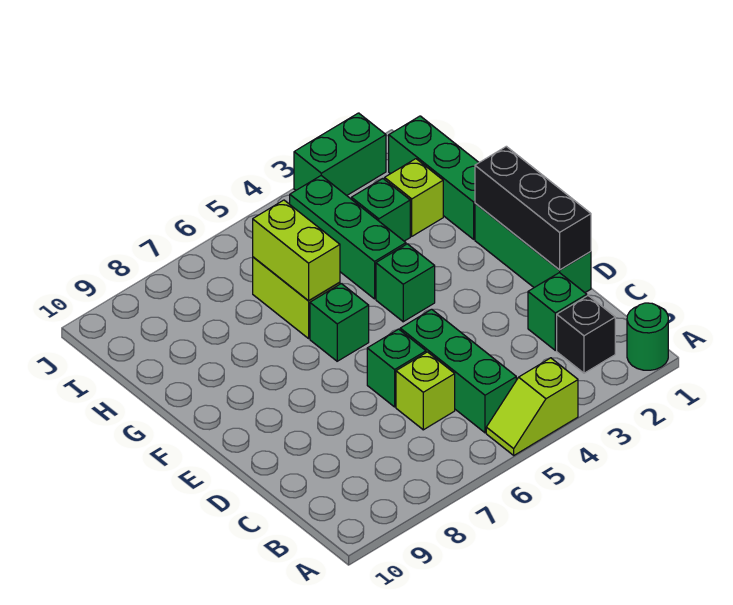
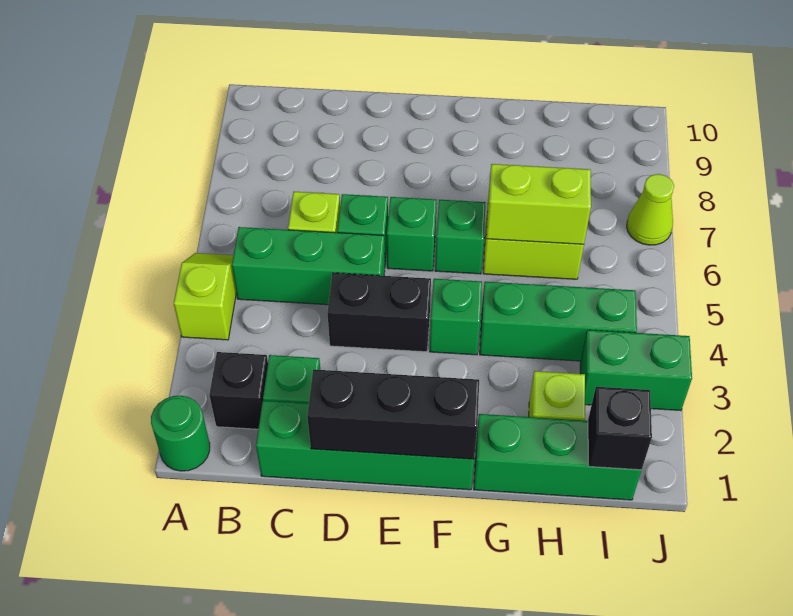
green 1x3 brick [475,203,591,292] -> green 1x4 brick [256,401,474,490]
none -> black 1x2 brick [327,273,431,352]
green 1x1 brick [352,178,410,241] -> green 1x1 brick moved to [387,197,437,271]
none -> black 1x1 brick [588,387,652,470]
green 1x2 brick [294,113,386,195] -> green 1x2 brick turned to [580,330,692,411]
none -> lime 1x1 cone [627,174,674,245]

